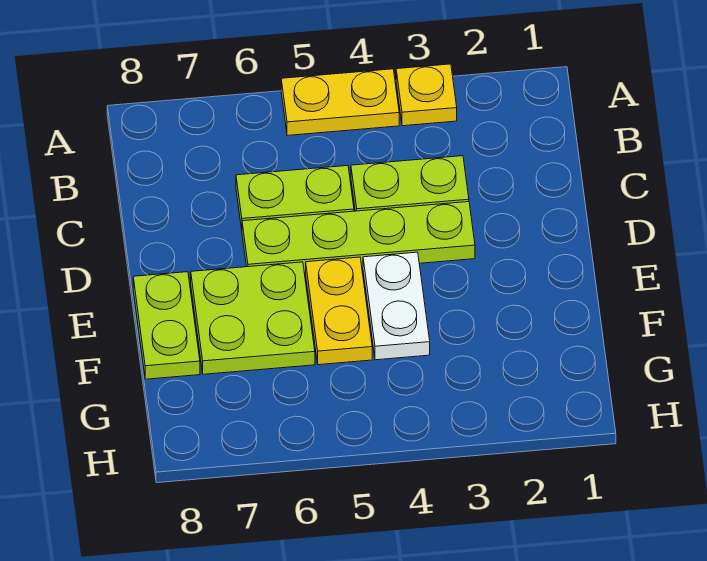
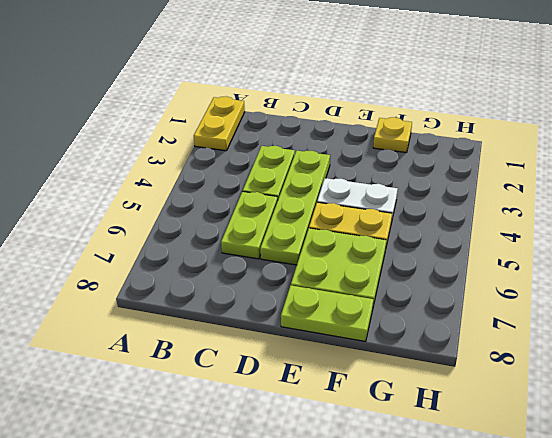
yellow 1x1 plate [396,64,457,126] -> yellow 1x1 plate moved to [373,117,412,153]
yellow 1x2 plate [281,69,399,136] -> yellow 1x2 plate moved to [194,96,245,151]

